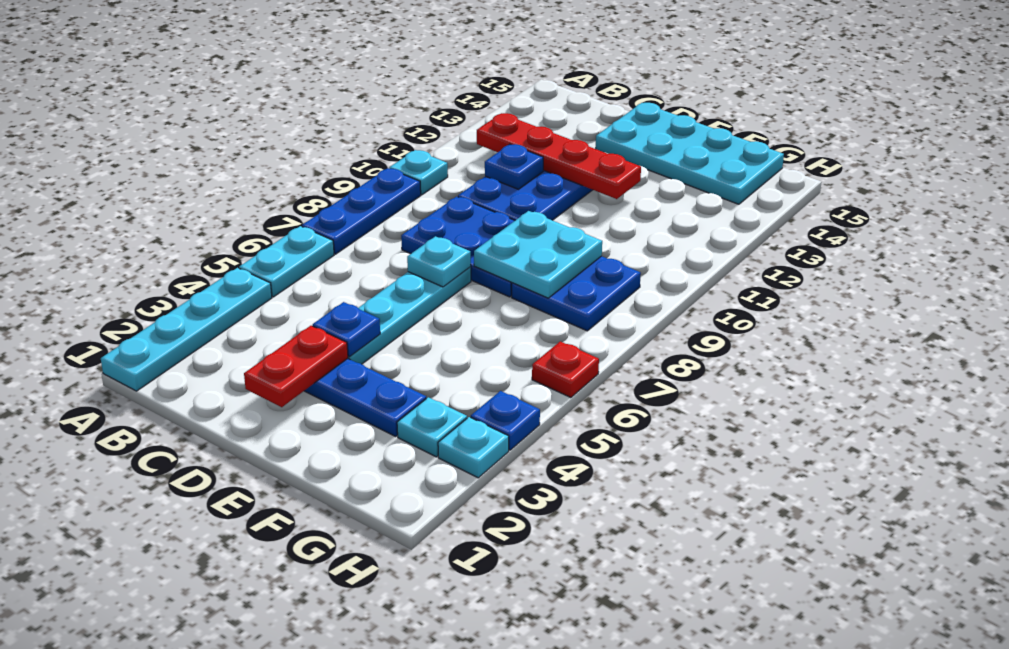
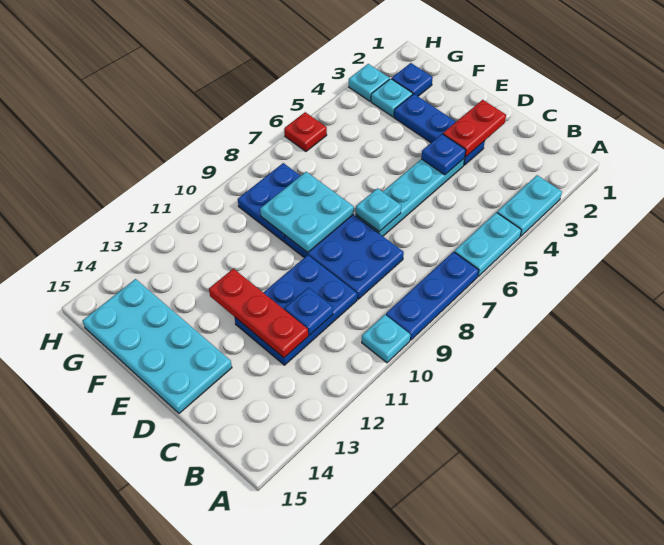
cyan 1x4 plate [101,268,272,391] -> cyan 1x2 plate [497,175,562,236]
red 1x4 plate [477,113,641,199] -> red 1x3 plate [209,269,308,358]
blue 1x1 plate [471,391,540,450] -> blue 1x1 plate moved to [392,63,433,96]

